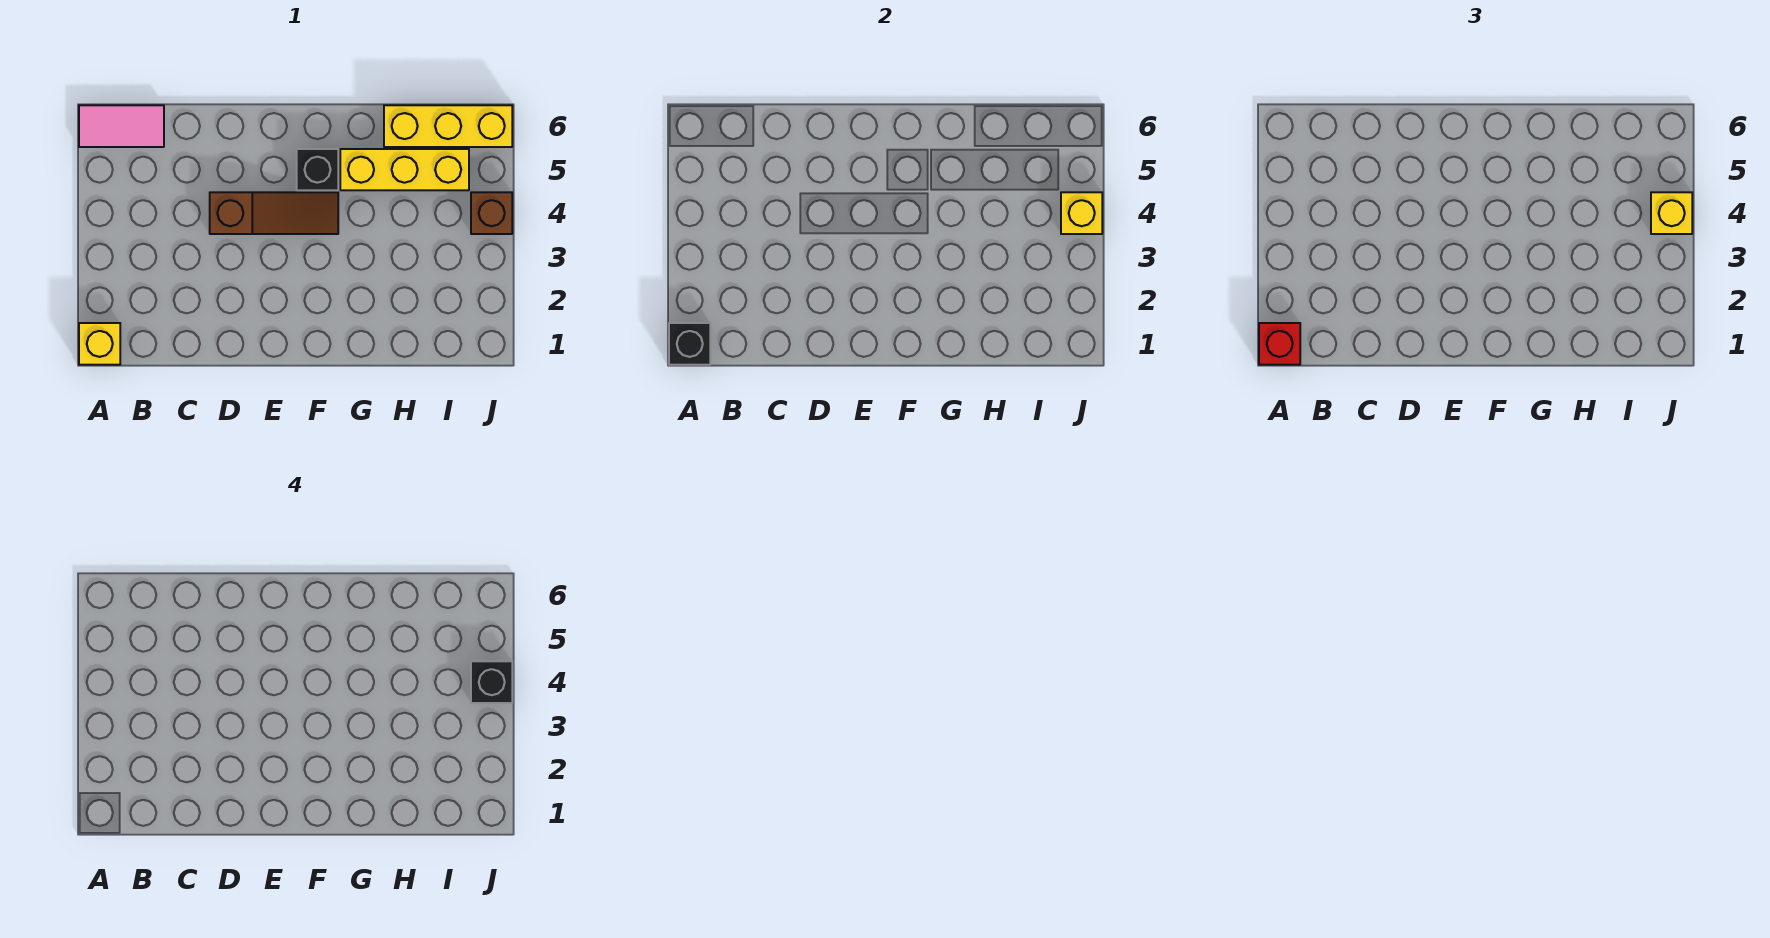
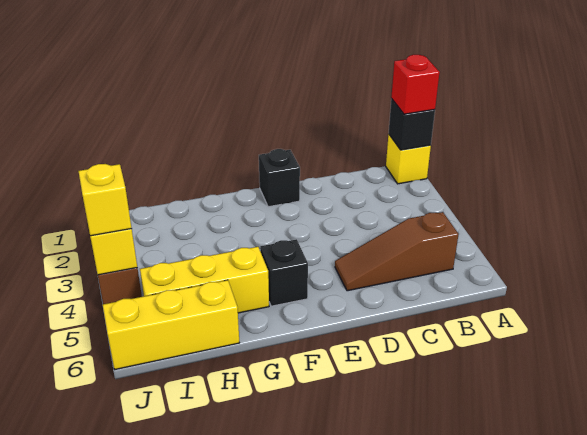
pink 1x2 tile [79,105,164,147] -> none
brown 1x3 slope [210,192,338,234] -> brown 1x3 slope moved to [335,212,459,291]
black 1x1 brick [471,661,512,703] -> black 1x1 brick moved to [259,149,300,207]

